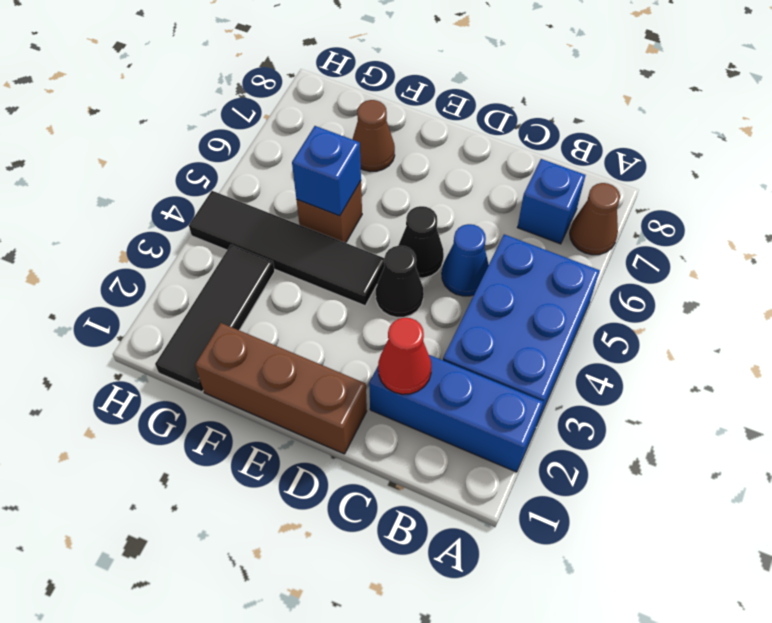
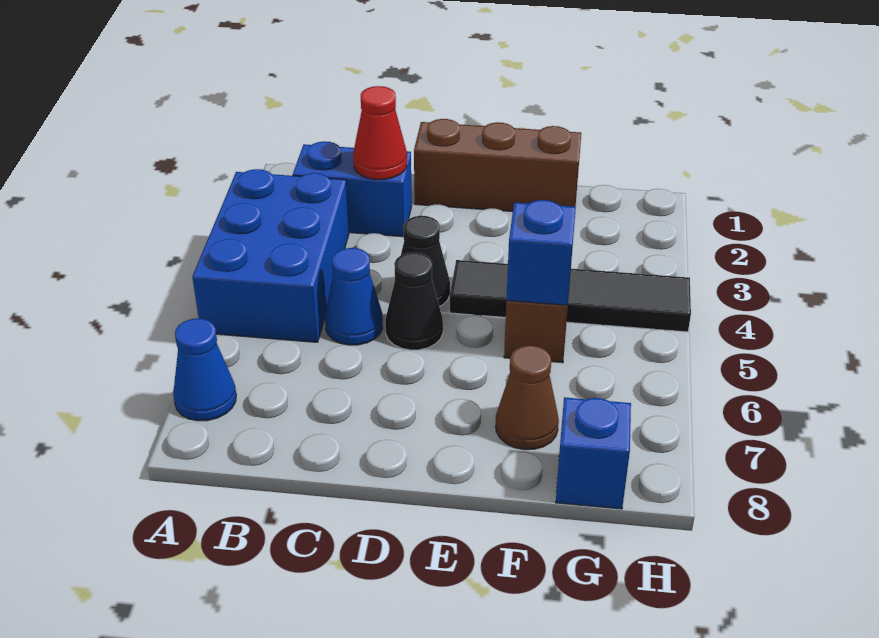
blue 1x3 brick [369,355,543,472] -> blue 1x2 brick [293,141,412,237]
brown 1x1 cone [570,183,620,255] -> blue 1x1 cone [173,318,236,421]
blue 1x1 brick [517,159,585,244] -> blue 1x1 brick moved to [556,397,631,509]
black 1x3 tile [155,245,275,392] -> none

